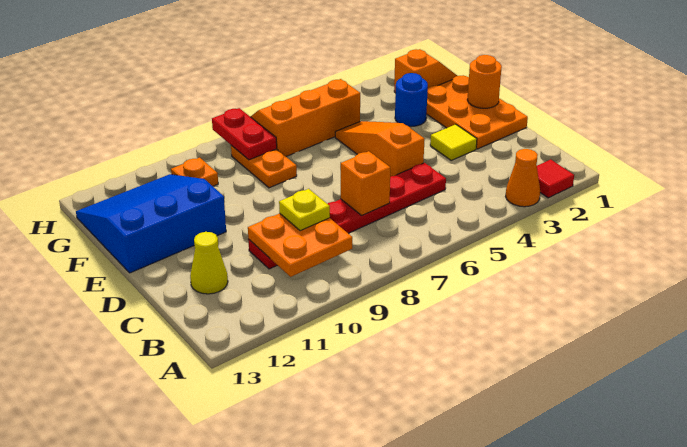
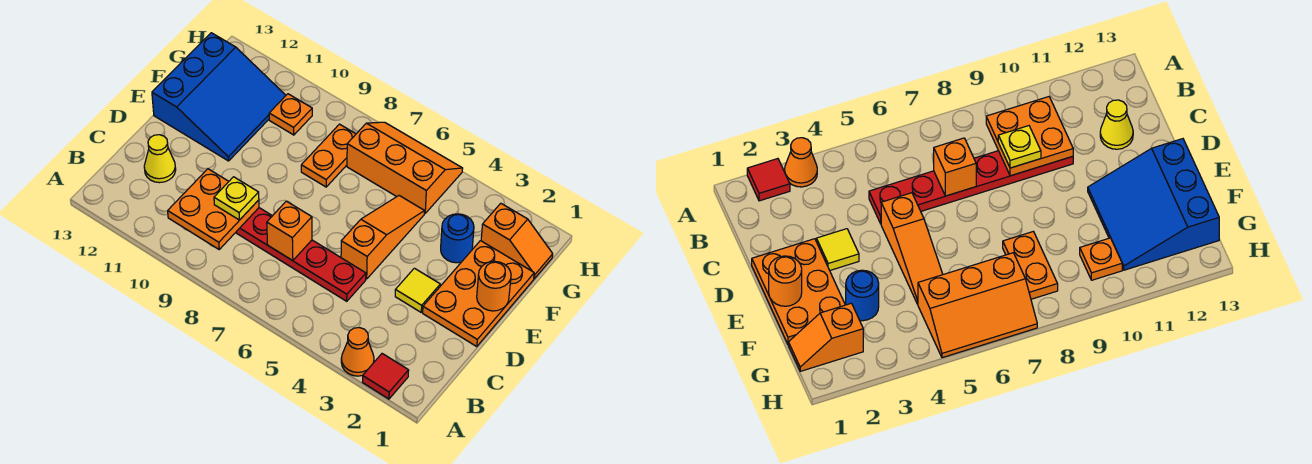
blue 3x3 slope [76,174,226,273] -> blue 3x3 slope turned to [152,33,286,161]
red 1x2 plate [212,108,277,160] -> none

